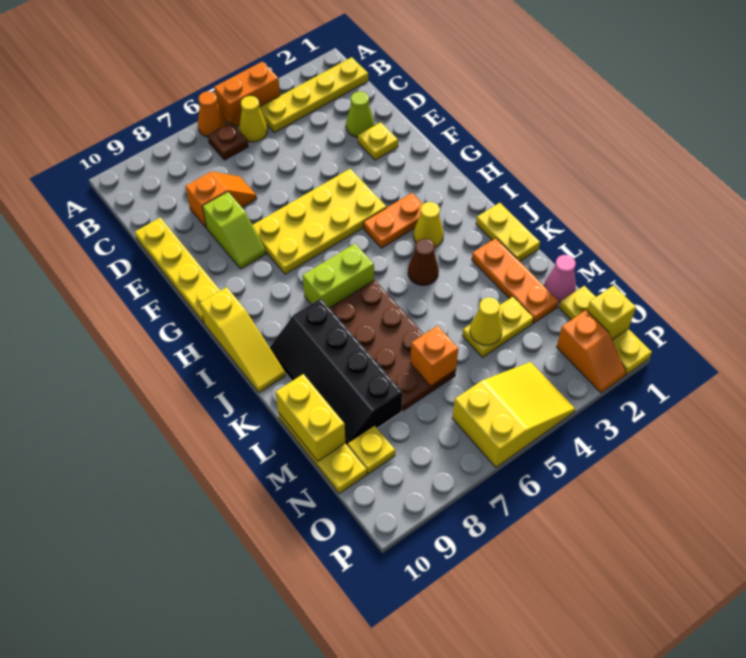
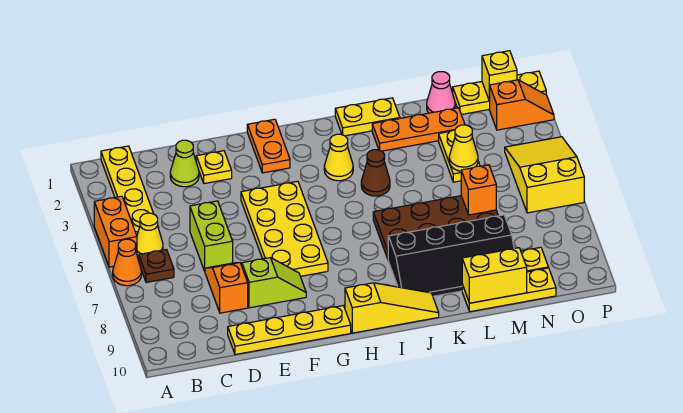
orange 1x2 plate [363,193,423,248] -> orange 1x2 plate moved to [247,119,290,173]
lime 1x2 brick [303,244,374,308] -> lime 1x2 brick moved to [190,201,233,271]

